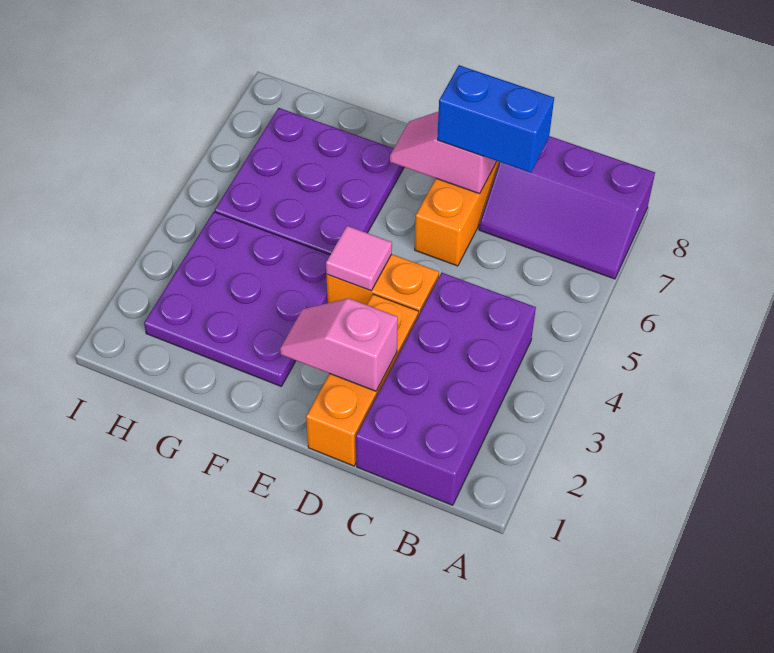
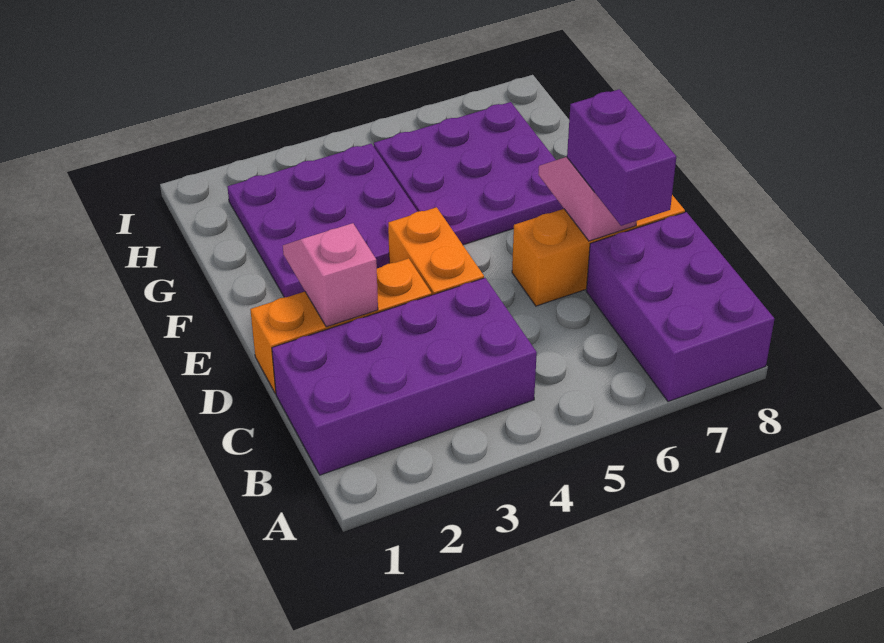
purple 2x3 slope [479,136,655,279] -> purple 2x3 brick [586,212,774,402]
blue 1x2 brick [437,65,554,173] -> purple 1x2 brick [567,89,676,226]
pink 1x1 tile [326,226,392,291] -> none

